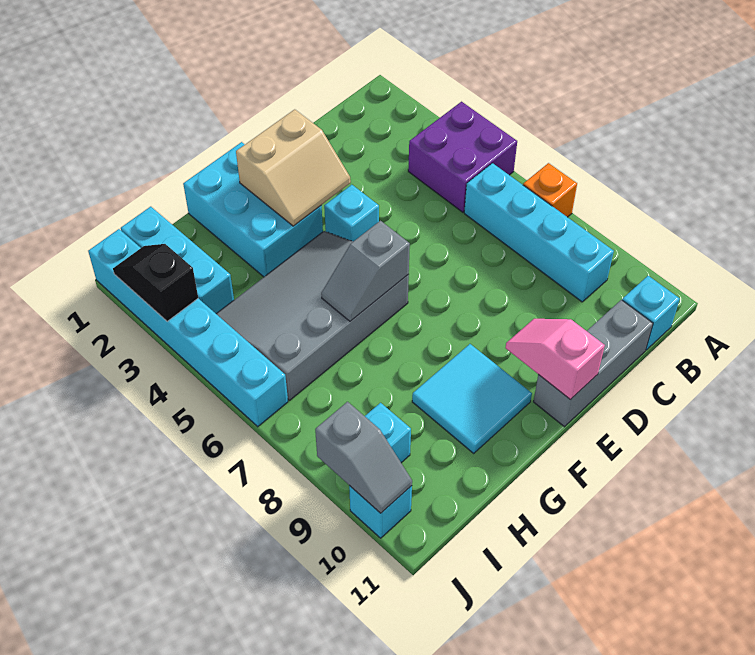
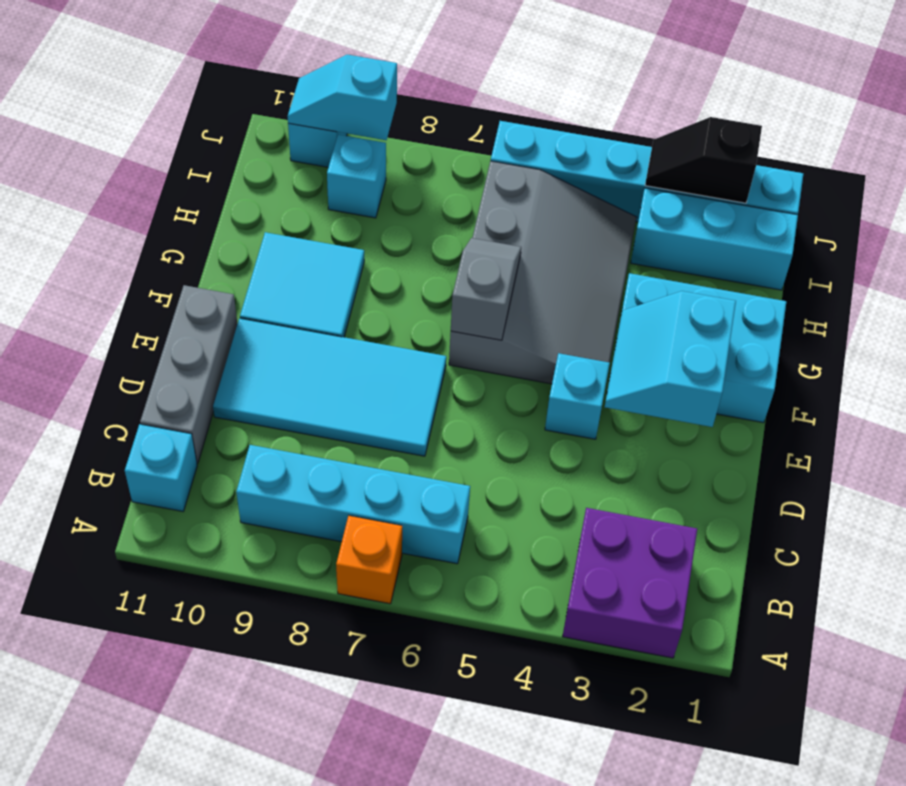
purple 2x2 brick [408,102,517,212] -> purple 2x2 brick moved to [562,508,697,658]
none -> cyan 2x4 tile [213,318,446,456]
tan 2x2 slope [236,109,351,226] -> cyan 2x2 slope [605,291,736,427]
pink 1x2 slope [506,319,605,400] -> none
black 1x2 slope [113,244,198,322] -> black 1x2 slope turned to [645,117,762,203]
grey 1x2 slope [315,402,412,513] -> cyan 1x2 slope [288,55,397,140]

